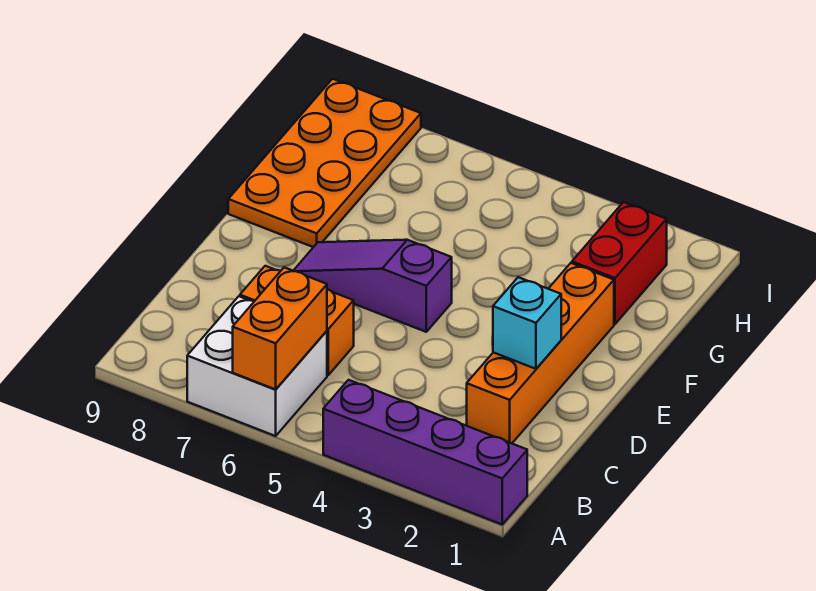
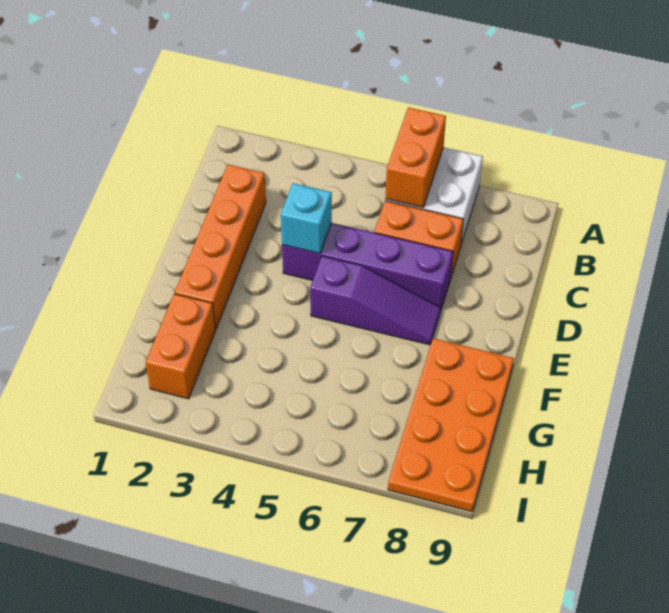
purple 1x4 brick [323,380,527,524] -> purple 1x4 brick moved to [282,223,453,309]
cyan 1x1 brick [493,277,561,369] -> cyan 1x1 brick moved to [281,183,332,253]
red 1x2 brick [572,202,667,324] -> orange 1x2 brick [146,294,215,399]

